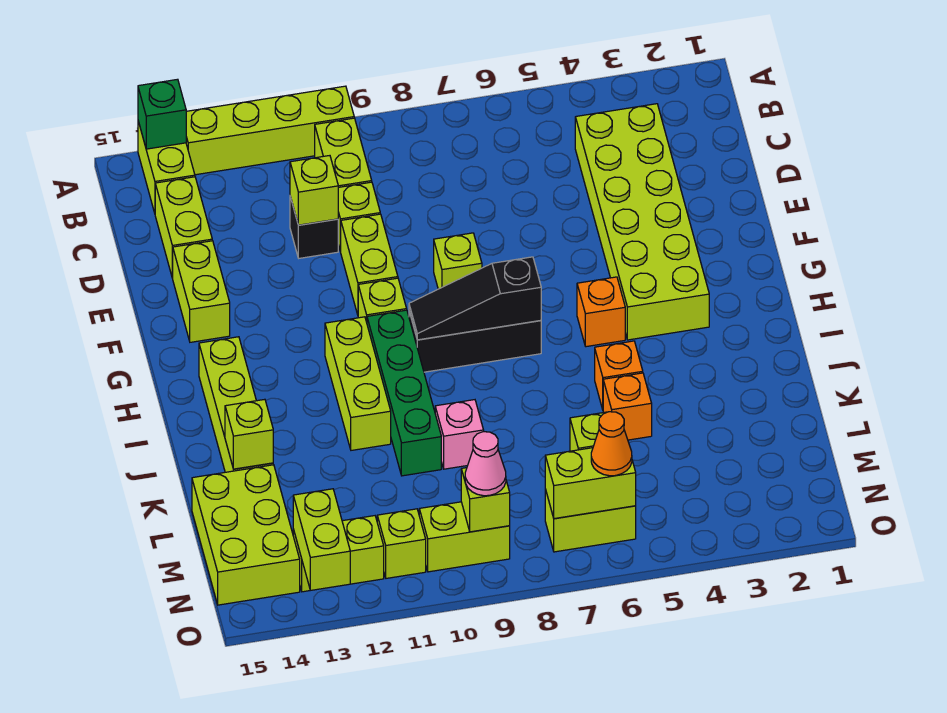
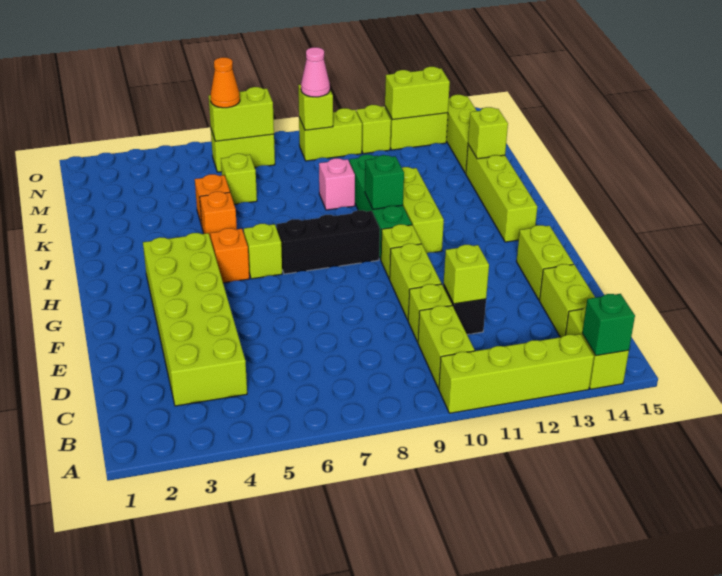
lime 1x1 brick [434,233,482,289] -> lime 1x1 brick moved to [244,224,282,279]
black 1x3 slope [409,257,541,340] -> none
none -> green 1x1 brick [365,155,404,209]
lime 2x3 brick [192,465,300,605] -> lime 1x3 brick [446,95,477,174]
lime 1x2 brick [293,489,350,590] -> lime 1x2 brick turned to [385,67,450,120]

